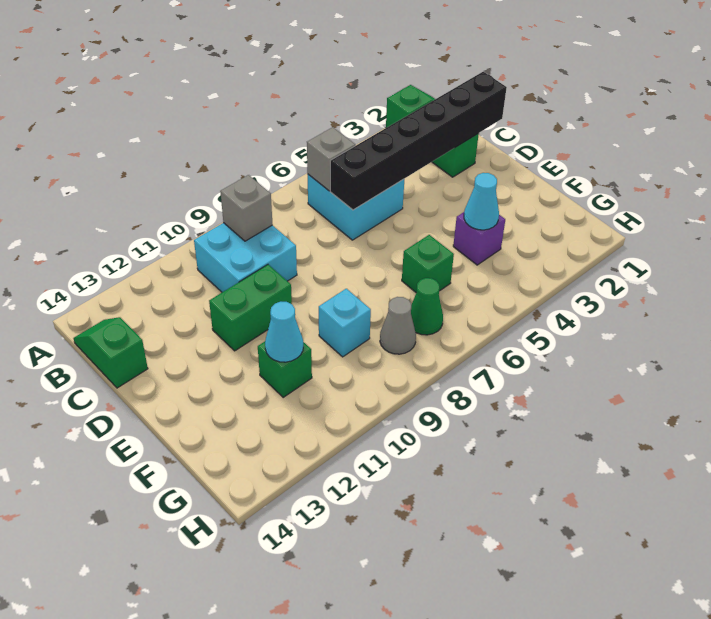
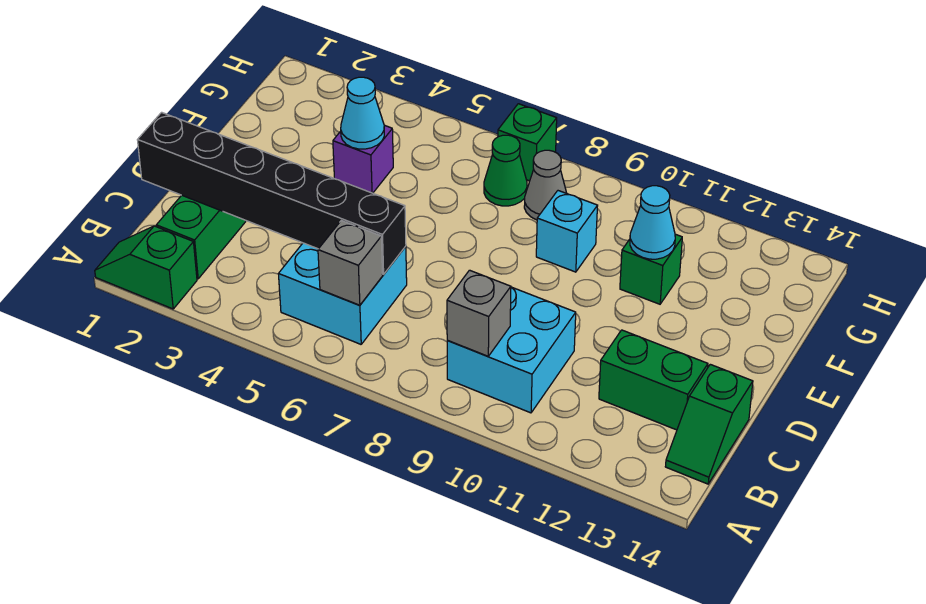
green 1x2 brick [209,265,292,351] -> green 1x2 brick moved to [599,330,708,430]
green 1x1 brick [402,235,454,293] -> green 1x1 brick moved to [498,104,557,181]

